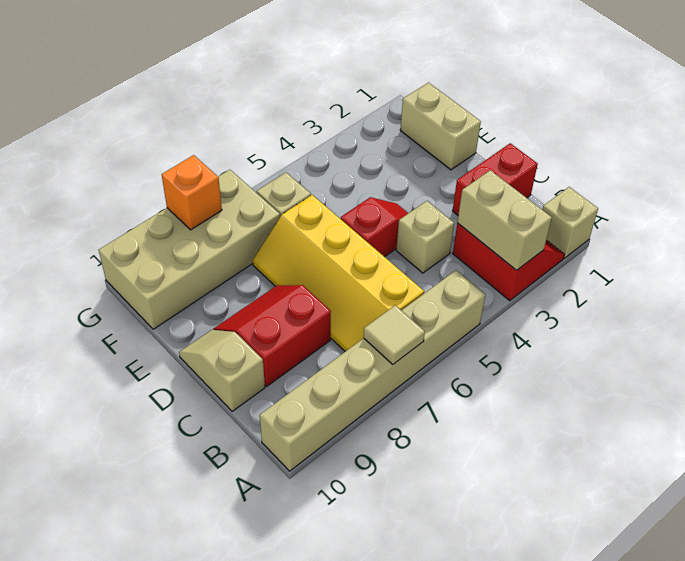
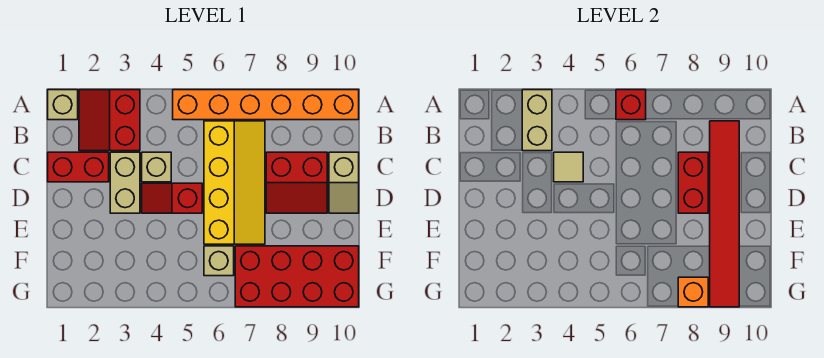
tan 1x6 brick [260,270,485,471] -> orange 1x6 brick [173,90,359,120]
none -> red 1x1 brick [616,90,646,120]
tan 1x1 tile [364,305,425,364] -> tan 1x1 tile moved to [554,152,583,182]
none -> red 1x6 tile [710,121,739,307]
none -> red 1x2 brick [678,152,708,213]
tan 1x2 brick [400,83,481,170] -> tan 1x2 brick moved to [110,152,140,213]
tan 2x4 brick [99,170,280,329] -> red 2x4 brick [235,246,359,307]

